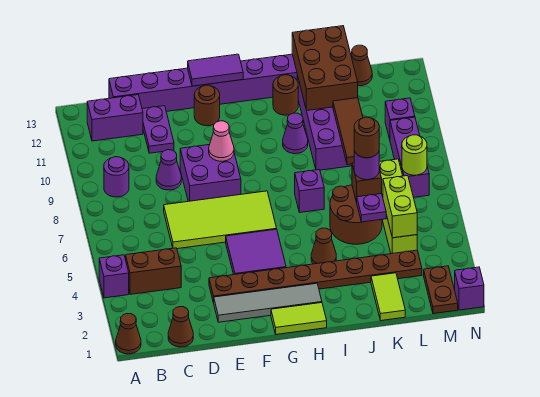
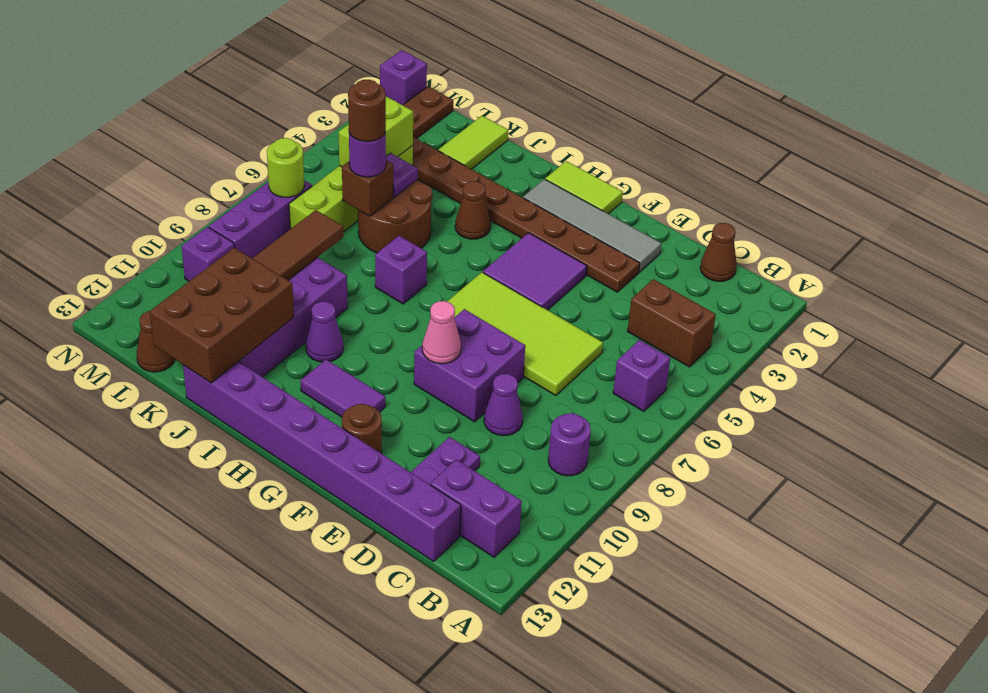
brown 1x1 cone [116,314,141,354] -> none
purple 1x1 brick [99,255,129,298] -> purple 1x1 brick moved to [613,340,670,411]
purple 1x2 tile [188,54,243,86] -> purple 1x2 tile moved to [300,360,385,417]
brown 1x1 round brick [273,75,298,115] -> none

